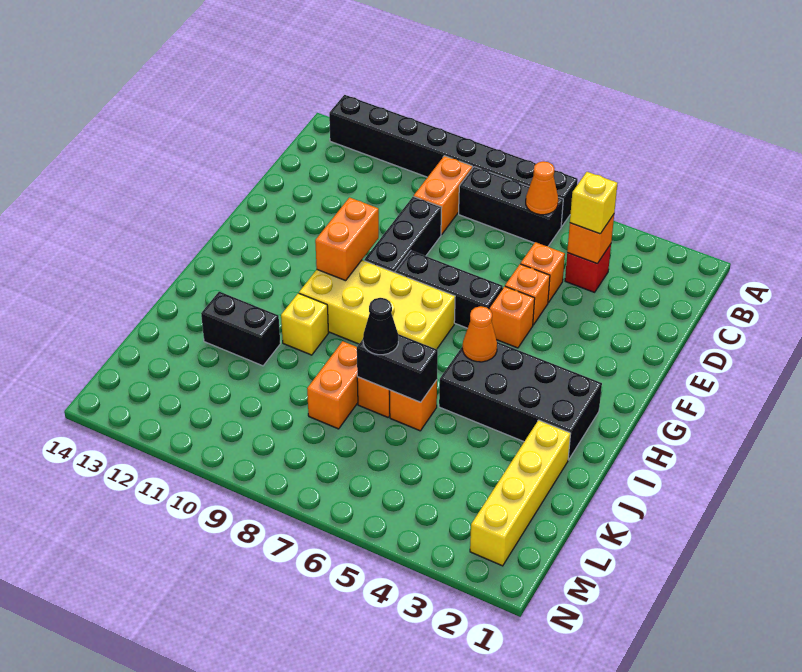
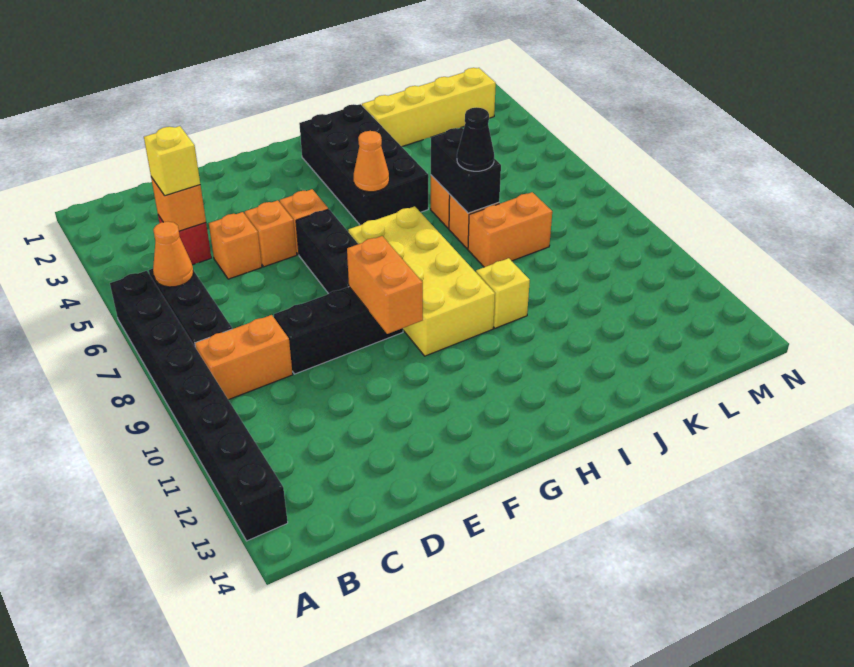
orange 1x2 brick [315,198,379,281] -> orange 1x2 brick turned to [347,236,423,334]
black 1x2 brick [201,292,280,366] -> none

